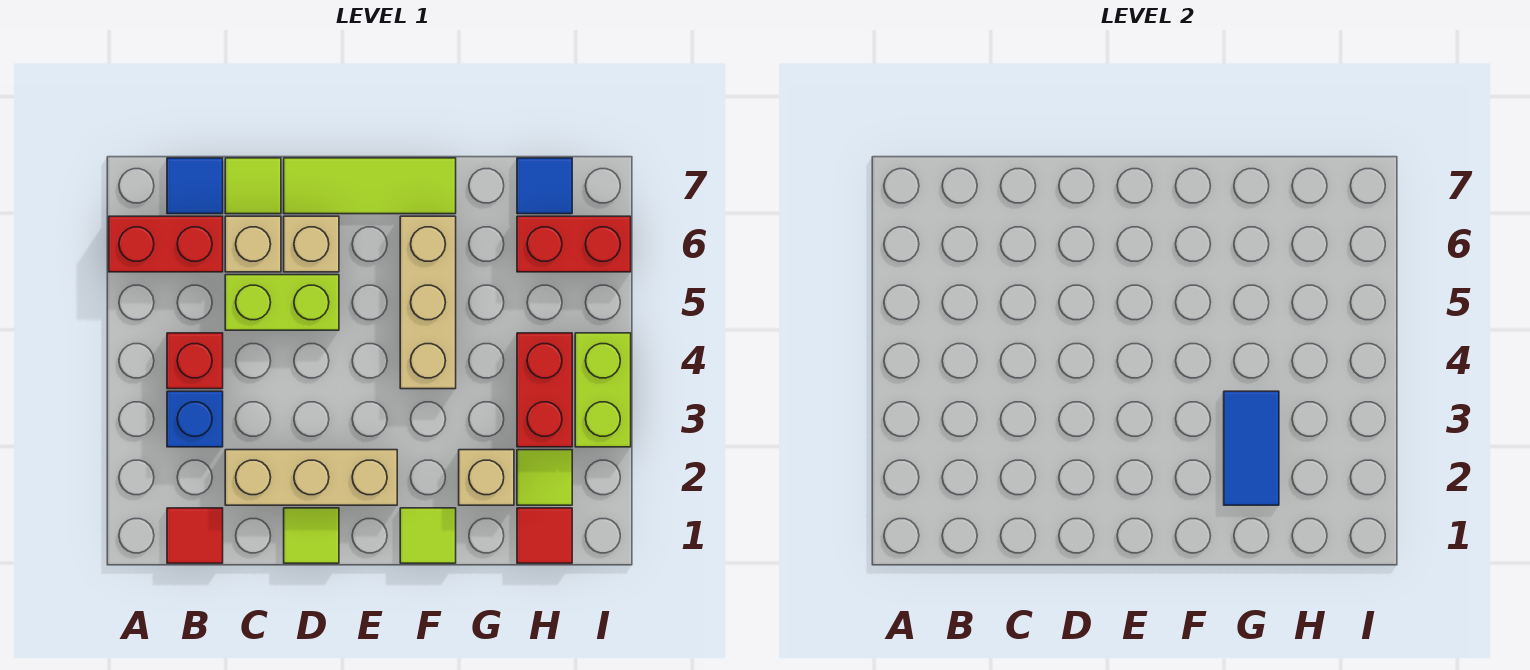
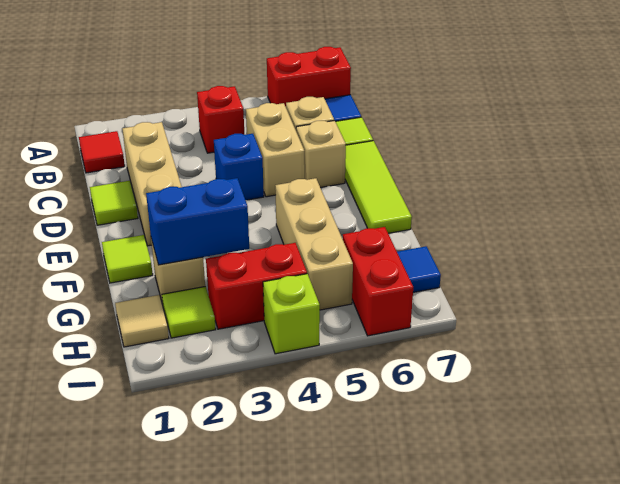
red 1x2 brick [109,216,223,272] -> red 1x2 brick turned to [267,47,351,107]
blue 1x1 brick [167,391,223,447] -> blue 1x1 brick moved to [214,134,264,200]
lime 1x2 brick [225,275,339,330] -> tan 1x2 brick [246,103,305,197]
tan 1x3 brick [400,216,456,389] -> tan 1x3 brick turned to [275,178,353,310]
blue 1x2 tile [1224,391,1279,505] -> blue 1x2 brick [146,178,249,265]
red 1x1 tile [517,508,572,563] -> tan 1x1 tile [115,295,169,347]
lime 1x2 brick [575,333,631,447] -> lime 1x1 brick [263,274,320,354]

